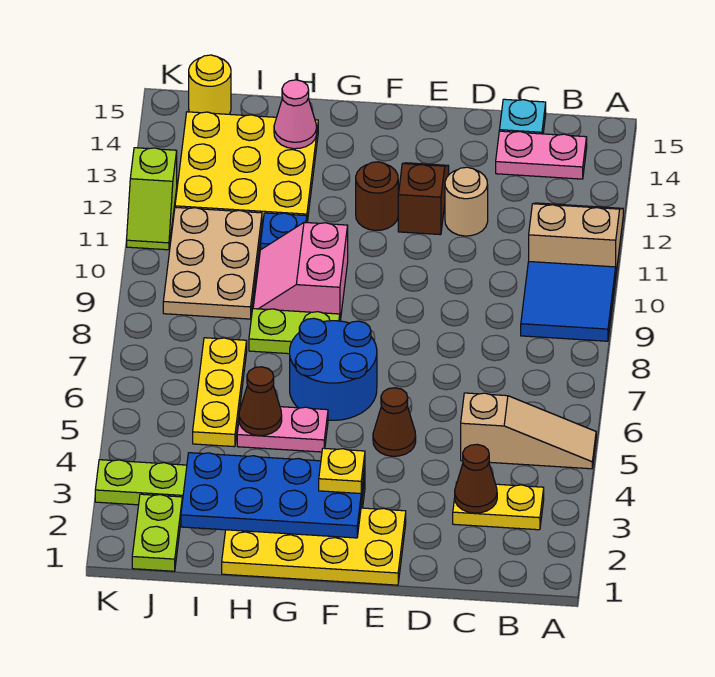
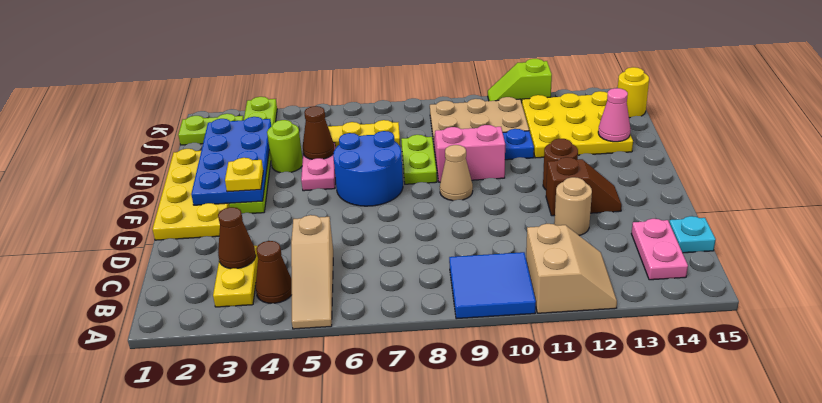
brown 1x1 cone [373,388,416,456] -> brown 1x1 cone moved to [255,241,292,303]
none -> tan 1x1 cone [440,145,473,201]
none -> lime 1x1 round brick [267,120,303,173]

